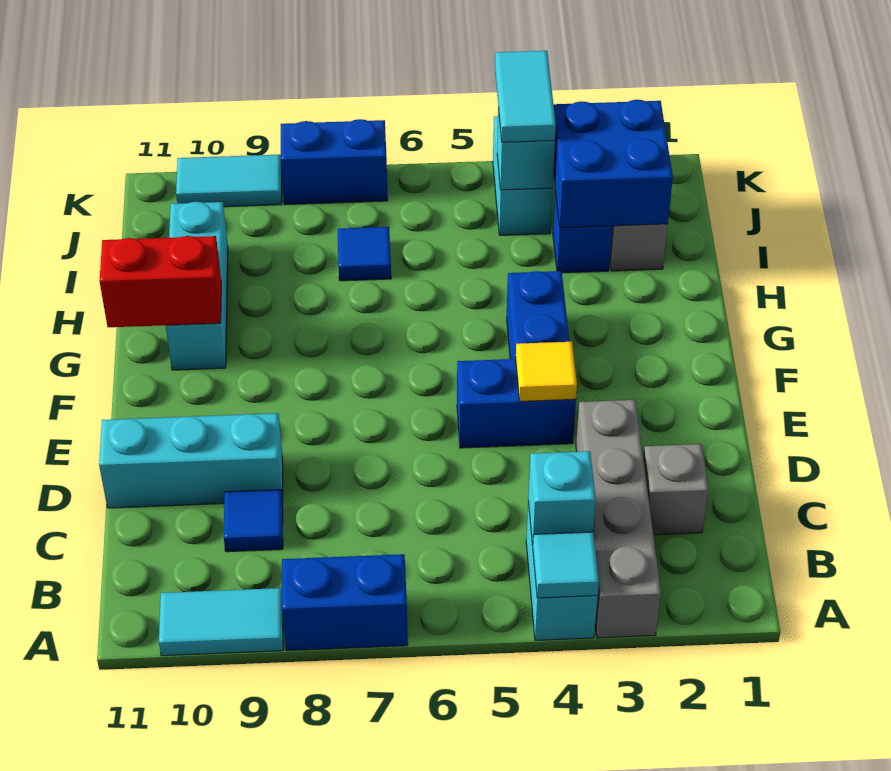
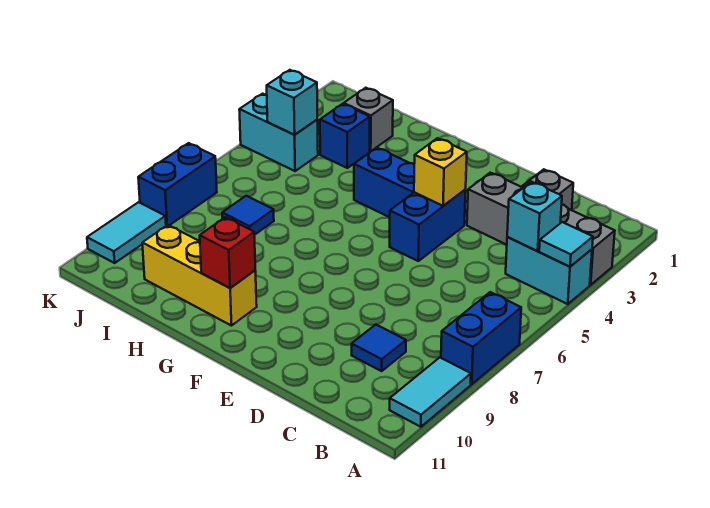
cyan 1x3 brick [99,413,283,508] -> none
yellow 1x1 tile [516,342,577,401] -> yellow 1x1 brick [414,138,467,206]
cyan 1x3 brick [166,202,228,370] -> yellow 1x3 brick [142,225,257,326]
red 1x2 brick [99,236,221,327] -> red 1x1 brick [200,217,255,288]
blue 2x2 brick [553,100,673,228] -> none
cyan 1x2 tile [495,51,556,142] -> none

